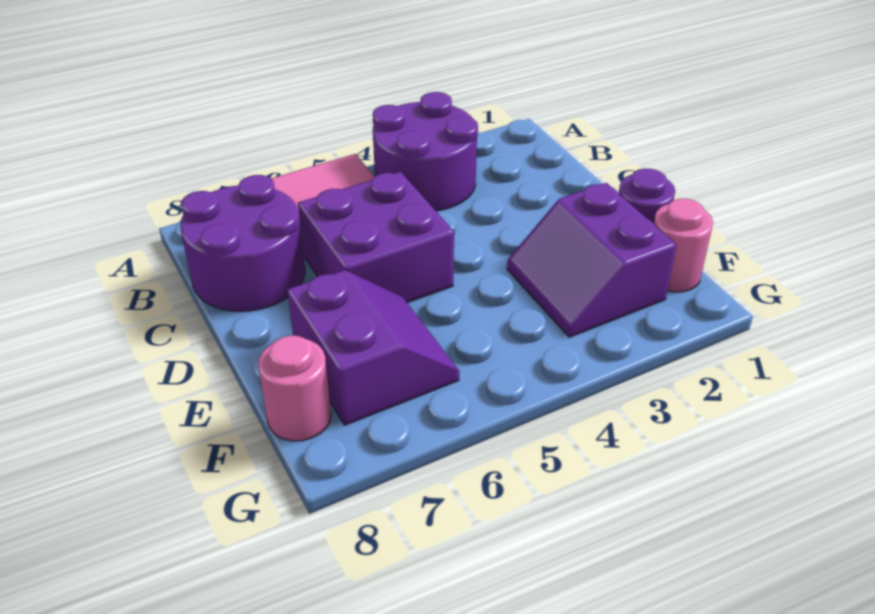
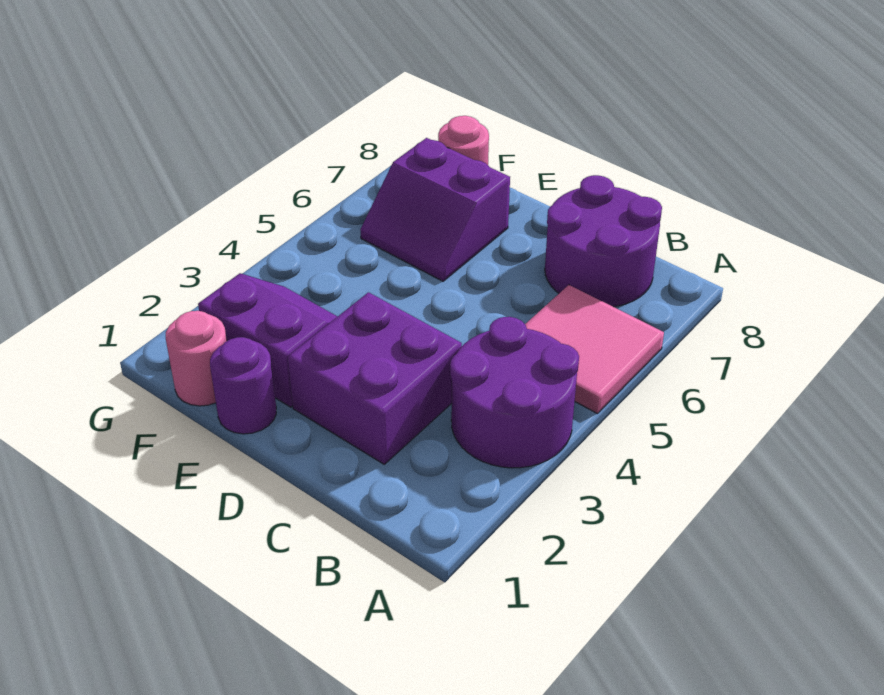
purple 2x2 brick [298,172,454,302] -> purple 2x2 brick moved to [288,292,462,464]

